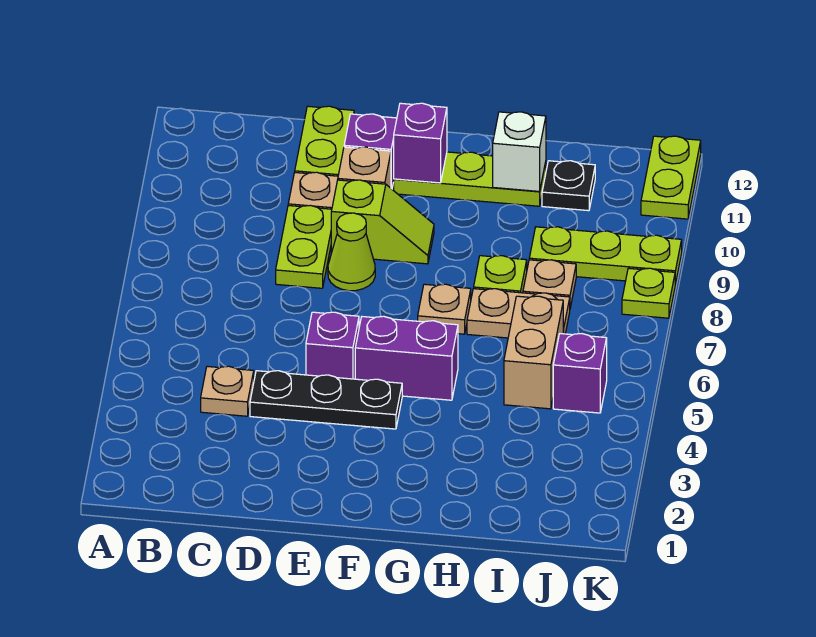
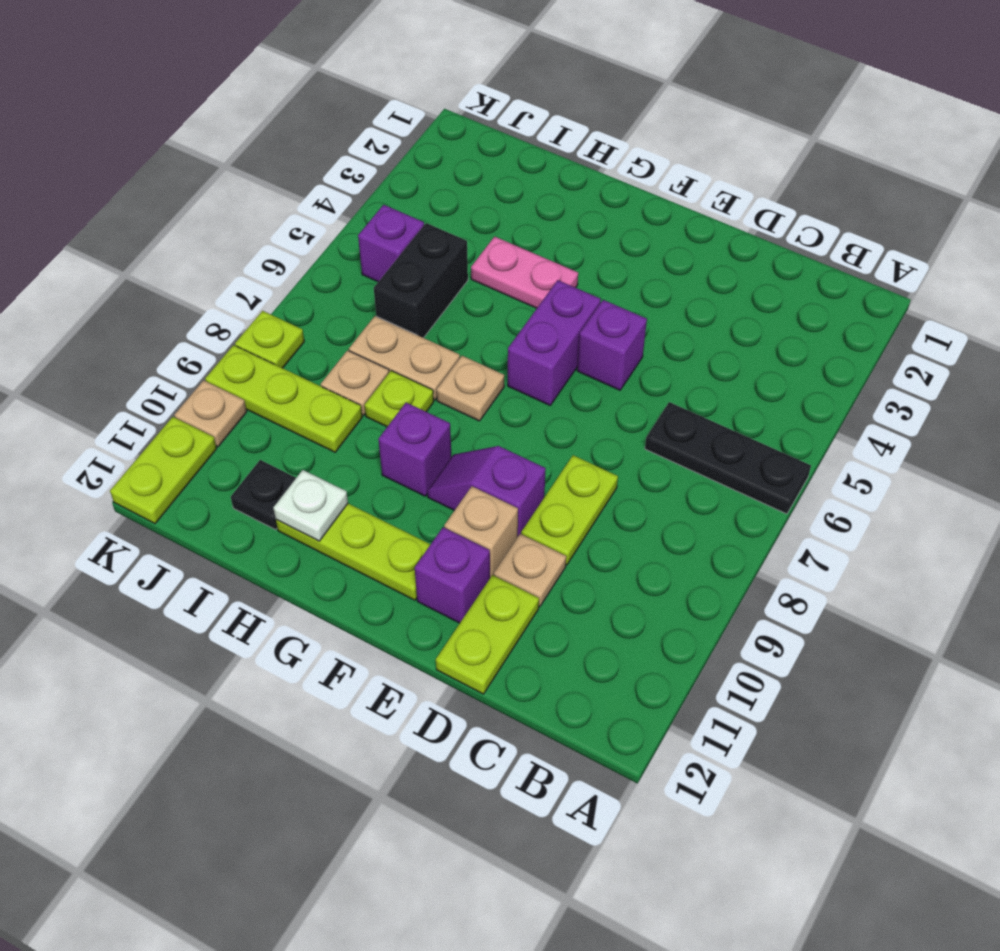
tan 1x1 plate [201,366,254,416] -> tan 1x1 plate moved to [174,380,247,447]
black 1x3 plate [250,371,402,429] -> black 1x3 plate moved to [645,402,811,514]
lime 1x1 cone [328,213,375,291] -> none
lime 1x2 slope [331,180,434,264] -> purple 1x2 slope [427,446,546,536]
purple 1x2 brick [355,316,458,400] -> purple 1x2 brick turned to [508,280,601,405]
purple 1x1 brick [394,103,447,183] -> purple 1x1 brick moved to [378,403,452,496]
none -> pink 1x2 plate [471,237,578,308]
white 1x1 brick [493,112,546,191] -> white 1x1 plate [273,470,348,541]
tan 1x2 brick [504,296,563,409] -> black 1x2 brick [374,223,468,338]

